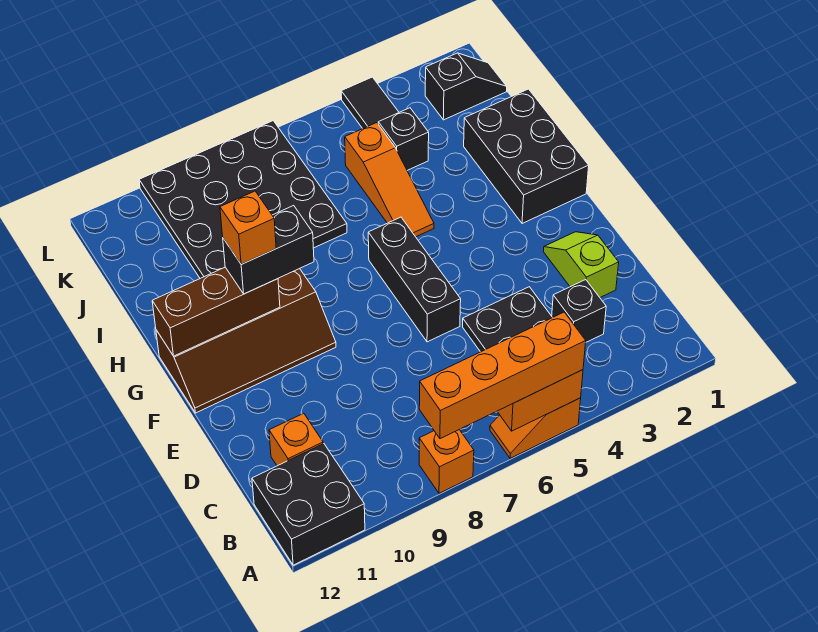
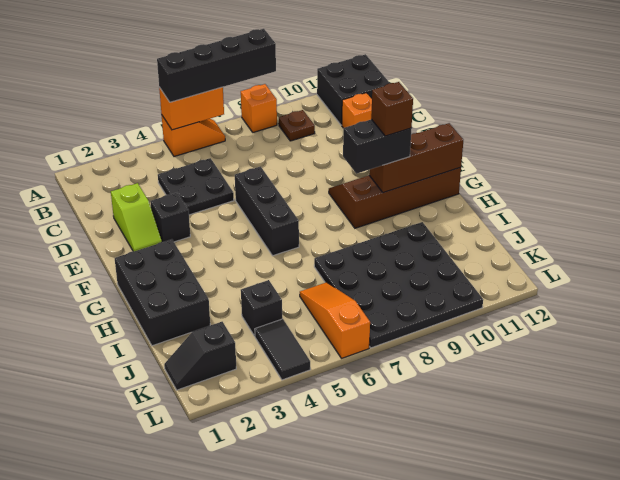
orange 1x4 brick [419,312,586,439] -> black 1x4 brick [157,29,276,102]
none -> brown 1x1 plate [279,110,315,141]
black 1x1 brick [552,280,606,342] -> black 1x1 brick moved to [150,193,190,242]
orange 1x1 brick [220,191,276,264] -> brown 1x1 brick [371,82,413,136]
orange 1x3 slope [345,123,434,237] -> orange 1x3 slope moved to [300,282,370,359]

